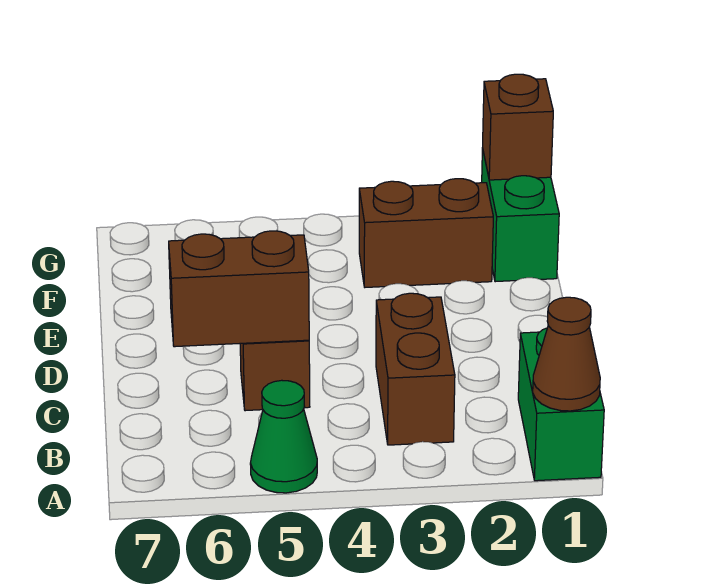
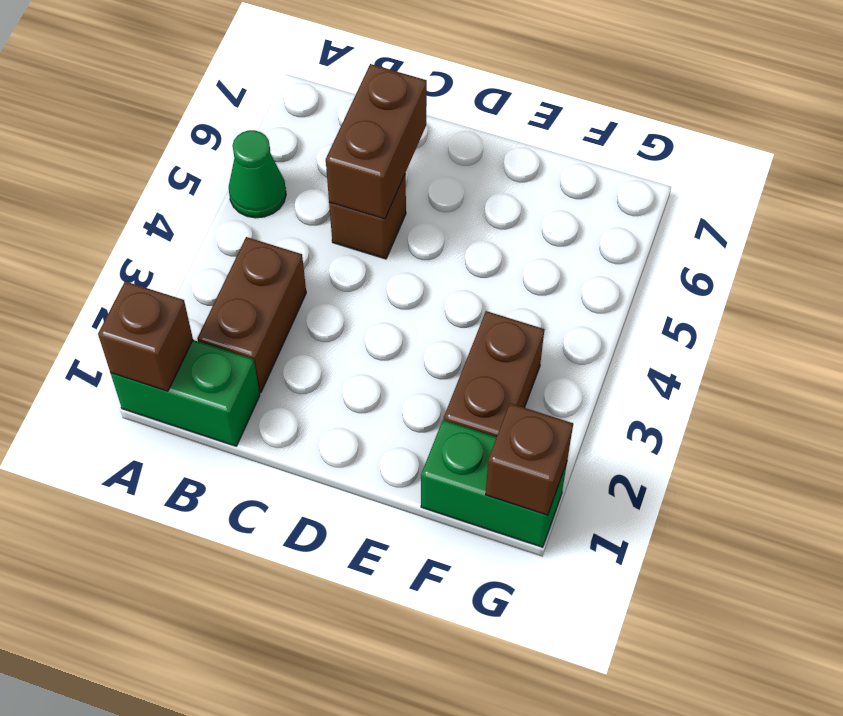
brown 1x1 cone [533,297,600,411] -> brown 1x1 brick [98,281,193,391]
brown 1x2 brick [376,293,455,445] -> brown 1x2 brick turned to [197,237,306,393]

